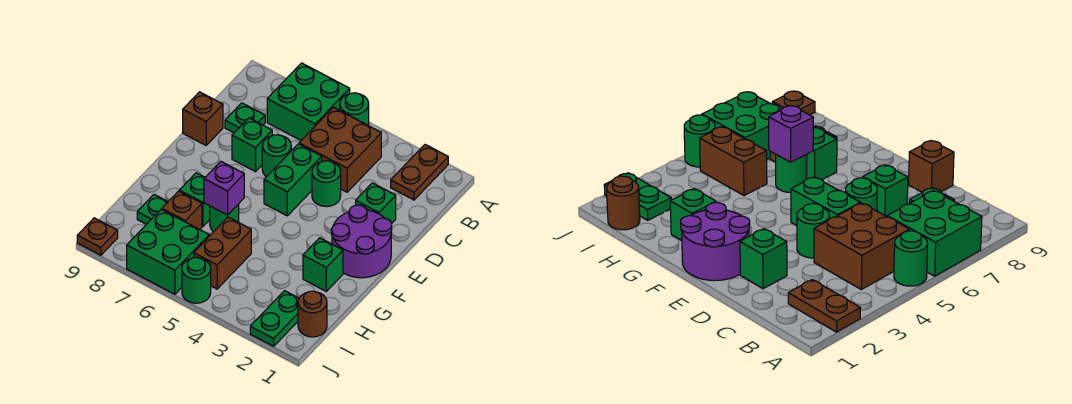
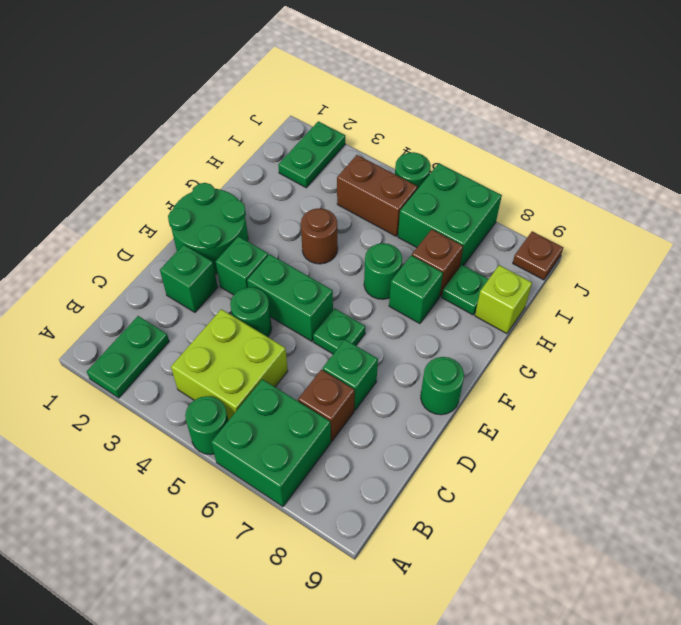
brown 1x2 plate [391,145,448,200] -> green 1x2 plate [87,316,169,398]
brown 2x2 brick [299,107,381,192] -> lime 2x2 brick [171,309,288,420]
green 1x1 plate [225,103,265,133] -> green 1x1 plate moved to [313,308,365,354]
green 1x2 brick [264,144,322,216] -> green 1x2 brick turned to [247,254,333,341]
green 1x1 round brick [262,135,291,177] -> green 1x1 round brick moved to [421,357,464,415]
brown 1x1 brick [183,92,223,145] -> brown 1x1 brick moved to [298,370,355,441]
purple 2x2 round brick [331,205,392,278] -> green 2x2 round brick [168,183,248,274]
green 1x1 brick [303,238,343,291] -> green 1x1 brick moved to [216,236,268,295]
purple 1x1 brick [204,162,244,215] -> none
brown 1x2 brick [194,217,251,289] -> brown 1x2 brick turned to [337,155,418,236]
none -> lime 1x1 brick [475,265,532,334]
brown 1x1 round brick [298,291,327,337] -> brown 1x1 round brick moved to [301,208,338,264]

